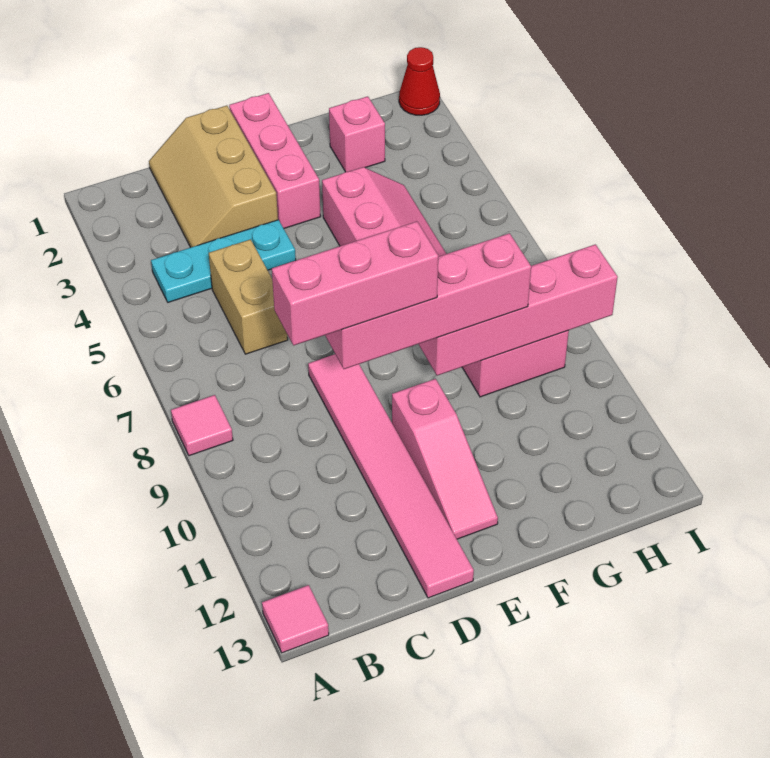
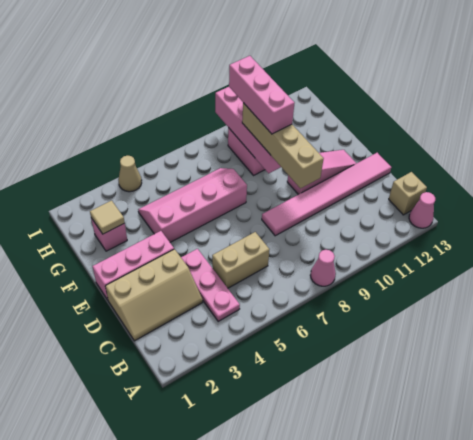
pink 1x1 tile [171,395,233,456] -> pink 1x1 cone [310,250,336,286]
pink 1x1 tile [262,585,329,653] -> pink 1x1 cone [409,192,435,228]
cyan 1x3 plate [151,220,296,302] -> pink 1x3 plate [181,249,240,321]
none -> tan 1x1 brick [389,172,427,215]
pink 1x3 brick [272,221,438,346] -> pink 1x3 brick moved to [229,56,294,134]
pink 1x4 brick [325,233,531,369] -> tan 1x4 brick [242,103,324,188]
none -> tan 1x1 tile [90,201,125,234]
red 1x1 cone [399,47,440,115] -> none
none -> tan 1x1 cone [118,156,142,192]

